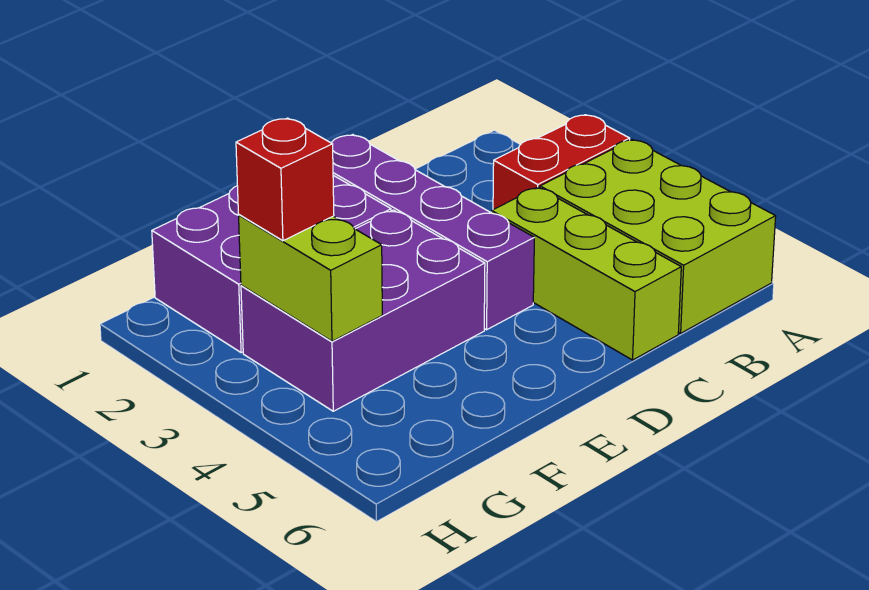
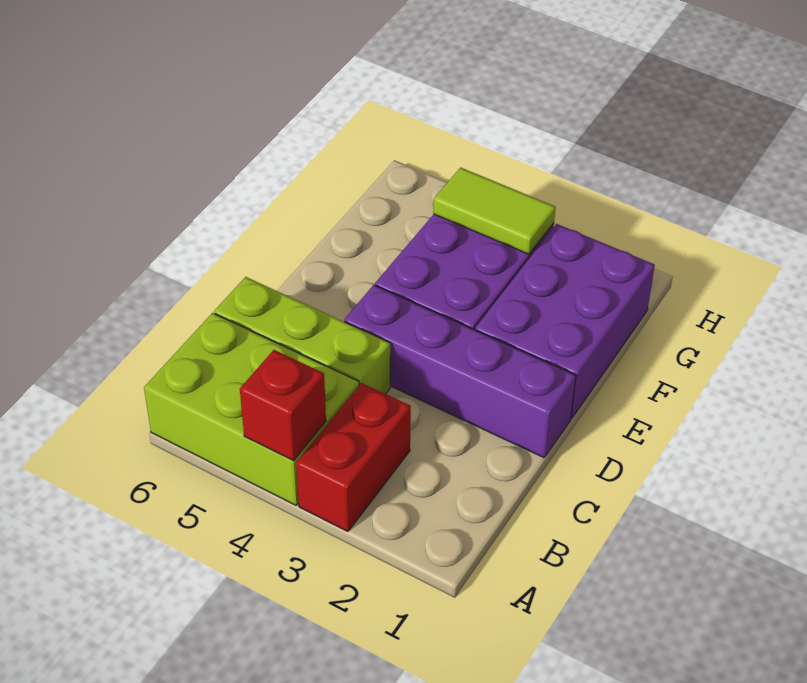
lime 1x2 brick [239,215,382,341] -> lime 1x2 tile [433,167,556,254]
red 1x1 brick [236,118,334,241] -> red 1x1 brick moved to [240,350,326,461]

